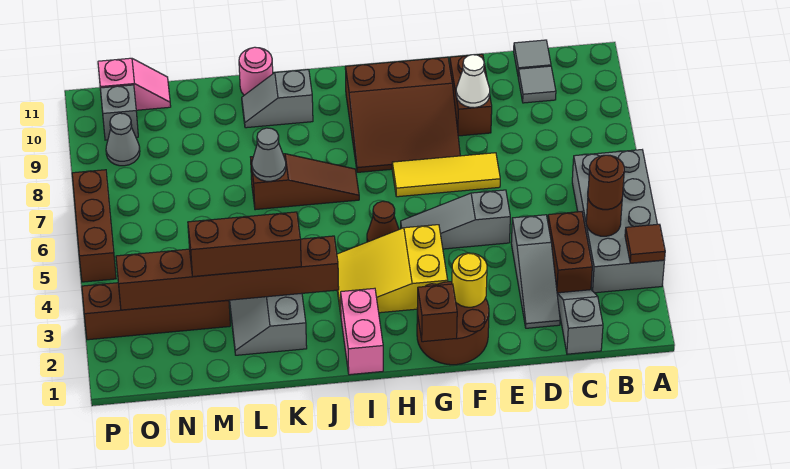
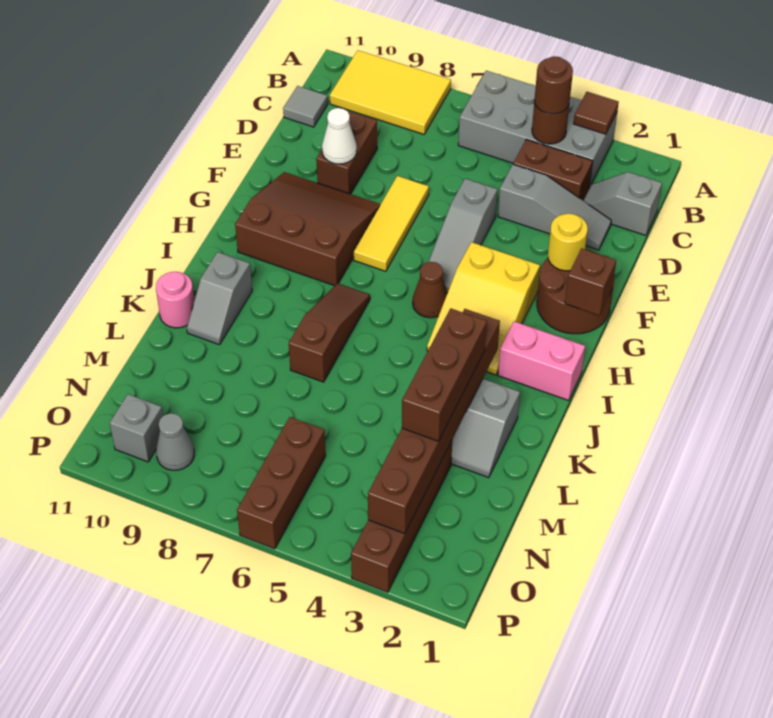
none -> yellow 2x3 tile [330,50,451,134]
grey 1x1 tile [518,66,556,103] -> none
brown 1x2 brick [450,54,492,136] -> brown 1x2 brick turned to [316,111,377,194]
brown 3x3 slope [345,57,460,172] -> brown 3x3 slope turned to [235,172,381,286]
grey 1x1 cone [252,128,286,181] -> none
pink 1x2 slope [98,58,171,110] -> none
brown 1x3 brick [72,170,116,282] -> brown 1x3 brick turned to [237,417,326,549]

